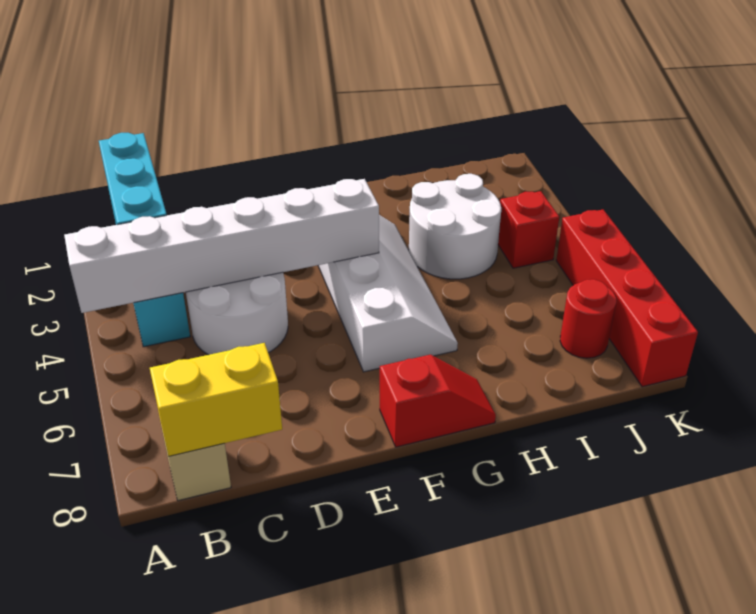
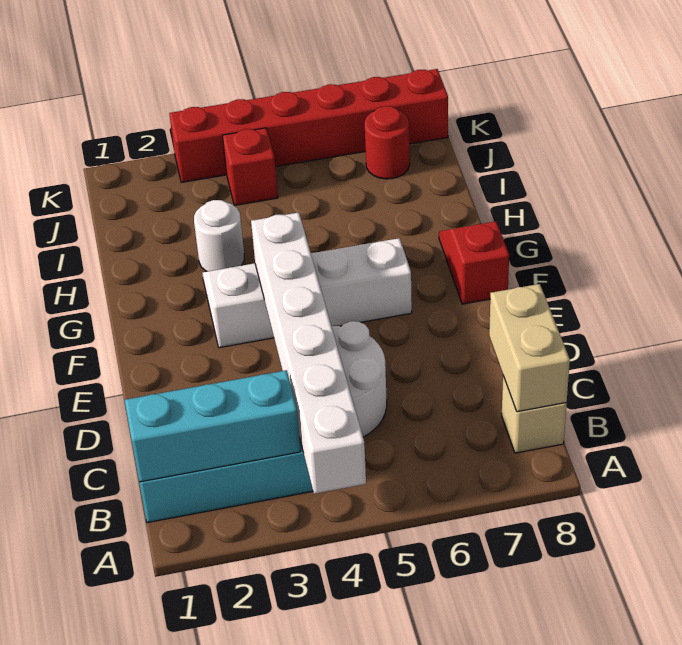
yellow 1x2 brick [150,343,282,456] -> tan 1x2 brick [489,284,570,412]
white 2x2 round brick [409,174,501,279] -> white 1x1 round brick [194,200,244,272]
red 1x4 brick [556,210,698,387] -> red 1x6 brick [169,69,448,183]

